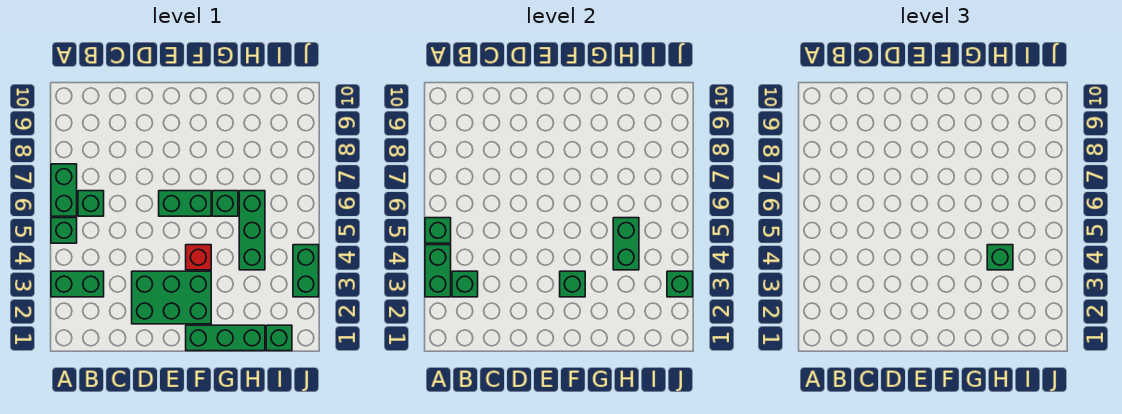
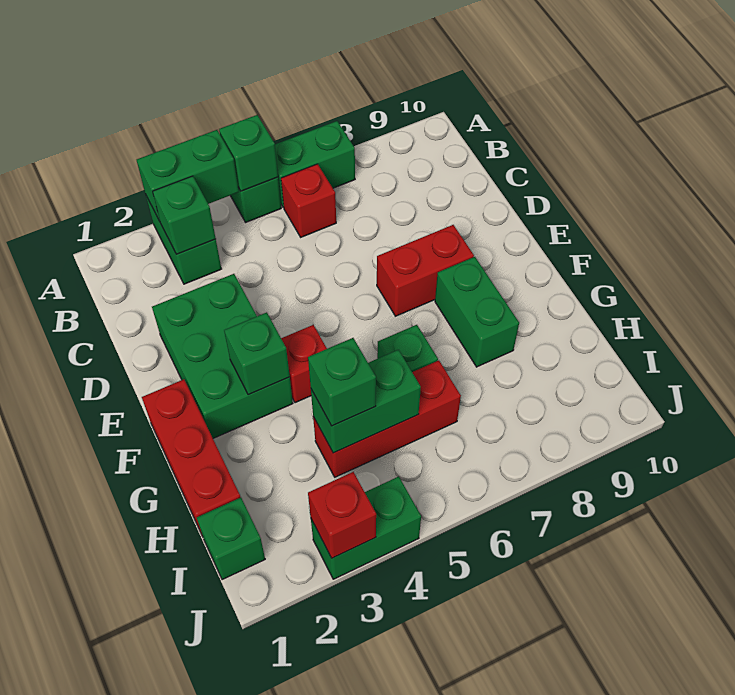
green 1x1 brick [78,191,104,216] -> red 1x1 brick [281,164,336,237]
green 1x2 brick [159,191,211,216] -> green 1x2 brick moved to [435,257,519,367]
none -> red 1x2 brick [377,225,474,316]
green 1x3 brick [186,325,265,351] -> red 1x3 brick [142,379,241,535]
green 1x3 brick [239,191,265,270] -> red 1x3 brick [313,361,461,477]
green 1x1 brick [667,271,693,297] -> red 1x1 brick [308,472,376,558]

